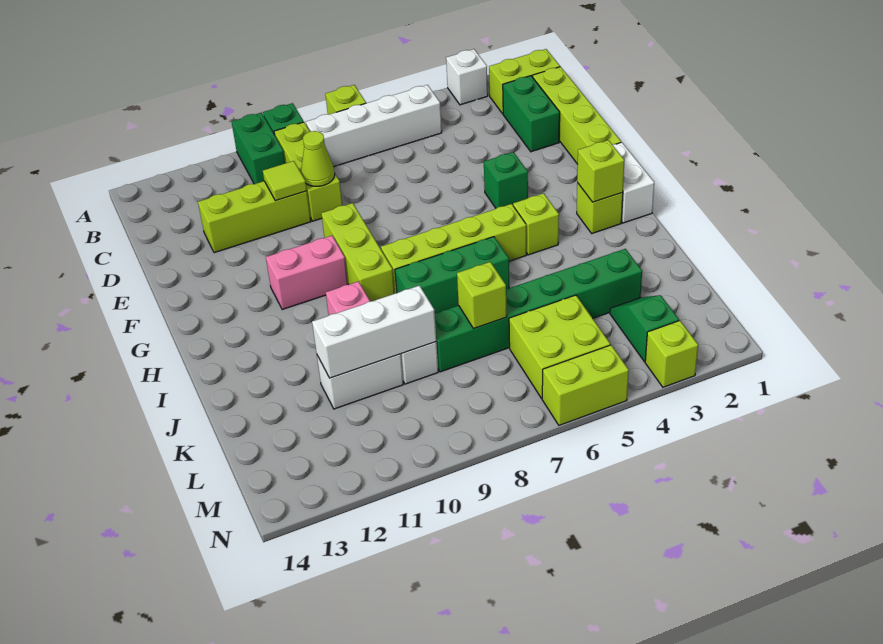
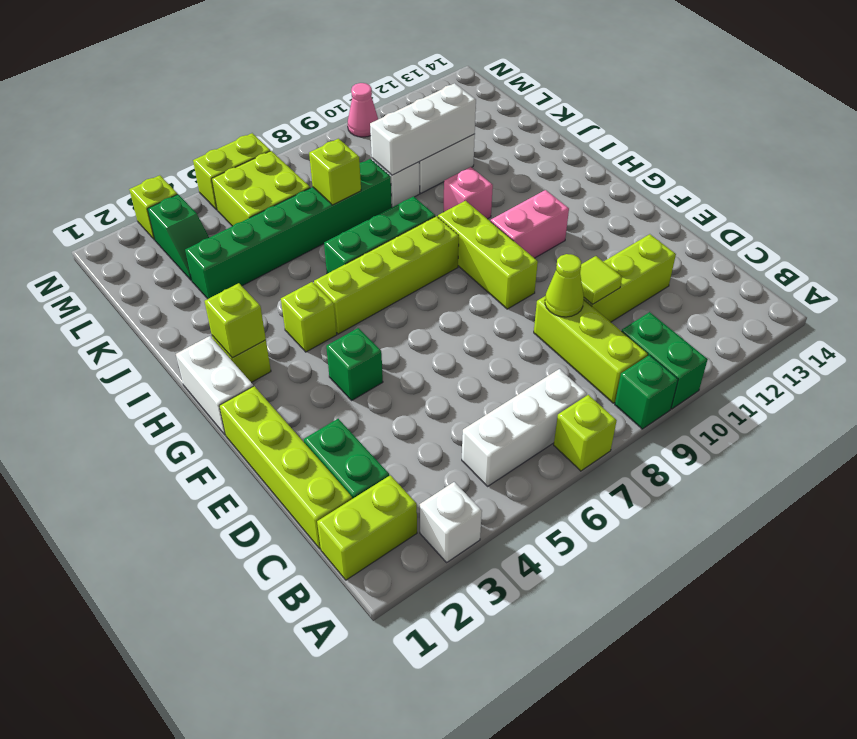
white 1x4 brick [306,85,442,167] -> white 1x3 brick [462,369,587,486]
none -> pink 1x1 cone [348,83,378,137]

